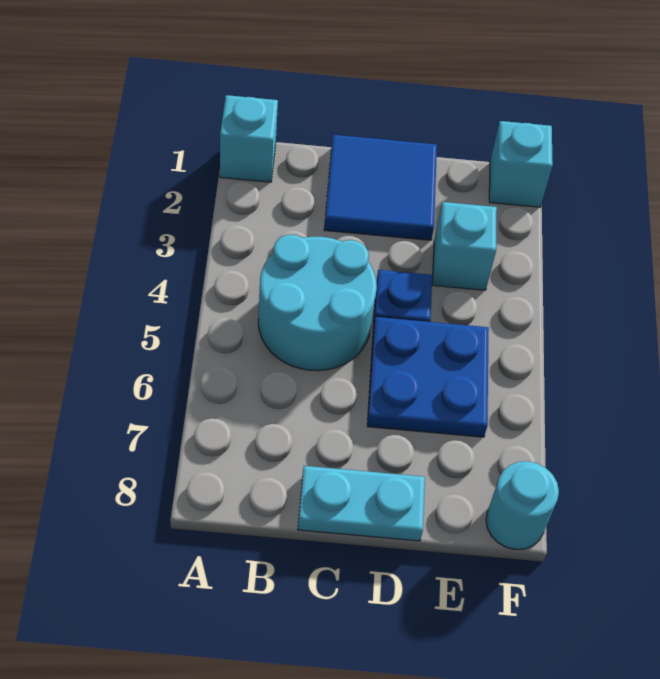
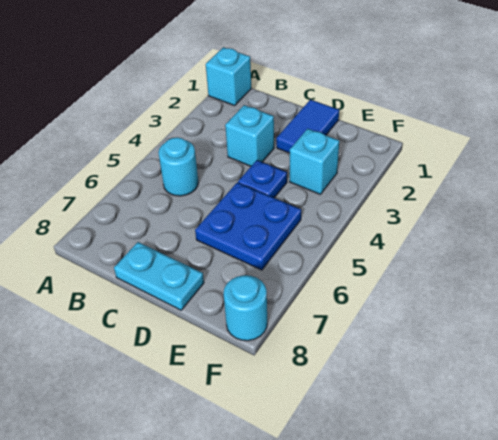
cyan 2x2 round brick [258,235,377,371] -> cyan 1x1 round brick [158,137,198,196]
blue 2x2 tile [324,135,437,240] -> blue 1x2 tile [276,100,339,153]
cyan 1x1 brick [489,121,553,207] -> cyan 1x1 brick moved to [225,105,274,166]

